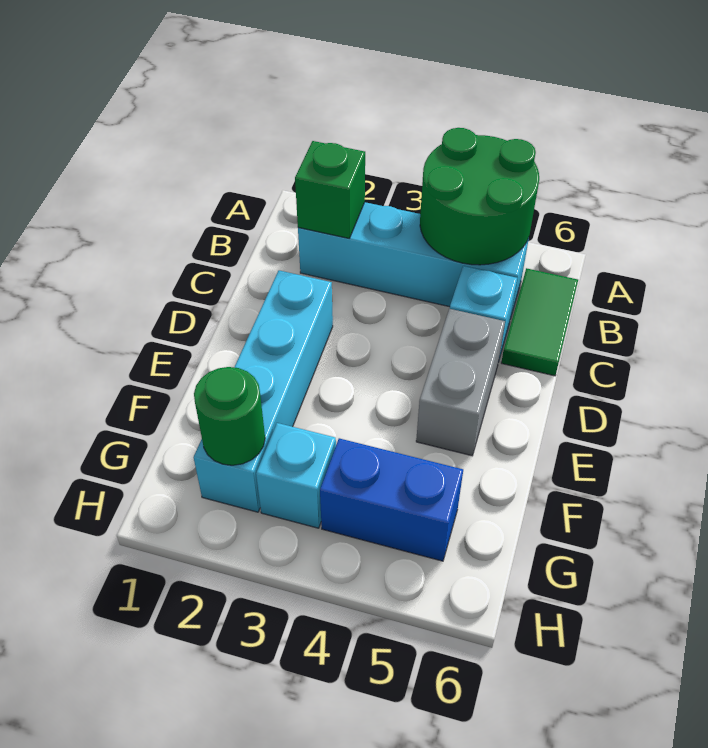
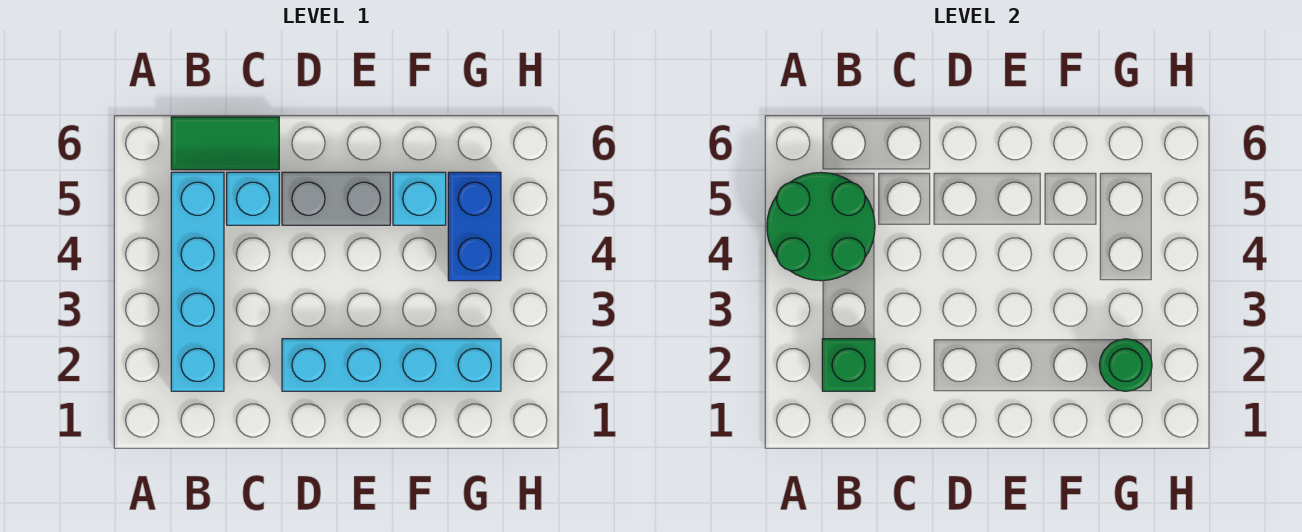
cyan 1x1 brick [256,423,336,528] -> cyan 1x1 brick moved to [393,172,446,225]

